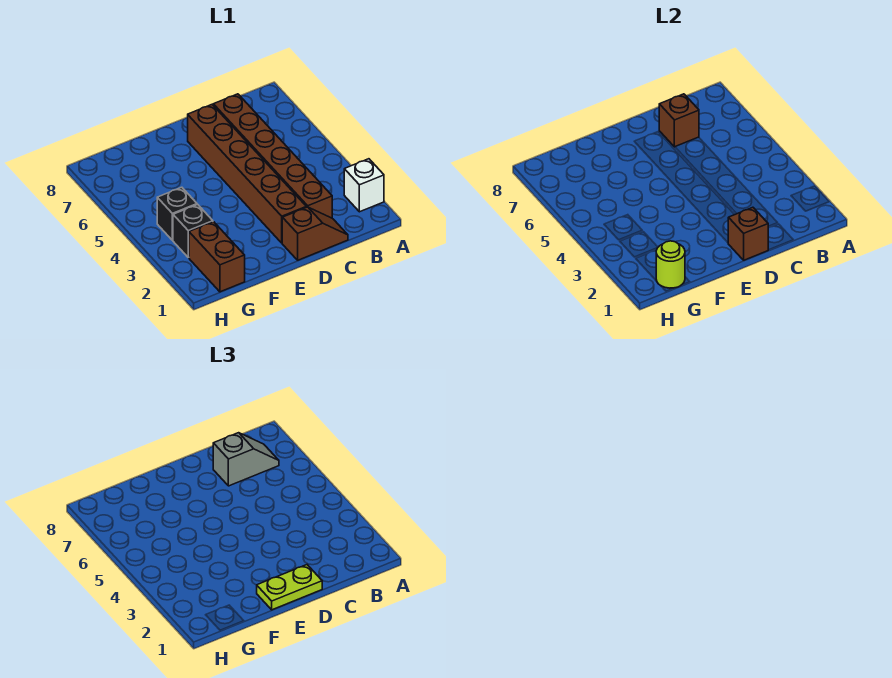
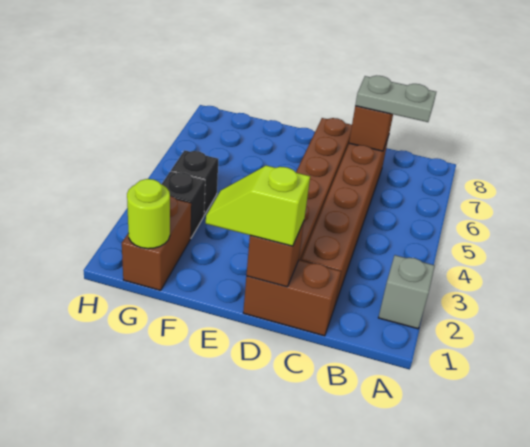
white 1x1 brick [344,159,384,212] -> grey 1x1 brick [378,255,435,329]
grey 1x2 slope [213,433,279,486] -> grey 1x2 plate [355,76,436,122]
brown 1x2 slope [282,207,348,260] -> brown 1x2 brick [243,260,341,336]
lime 1x2 plate [257,565,322,610] -> lime 1x2 slope [206,165,310,246]

